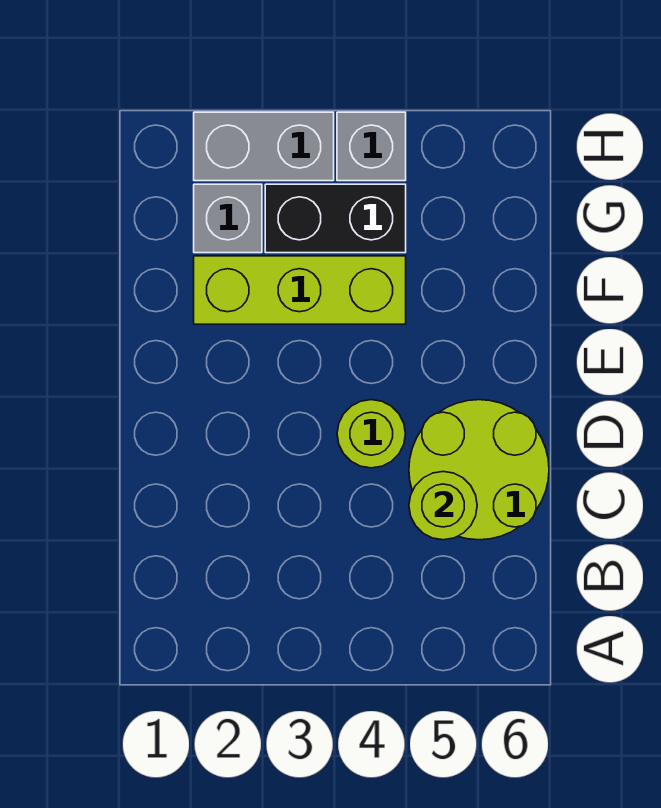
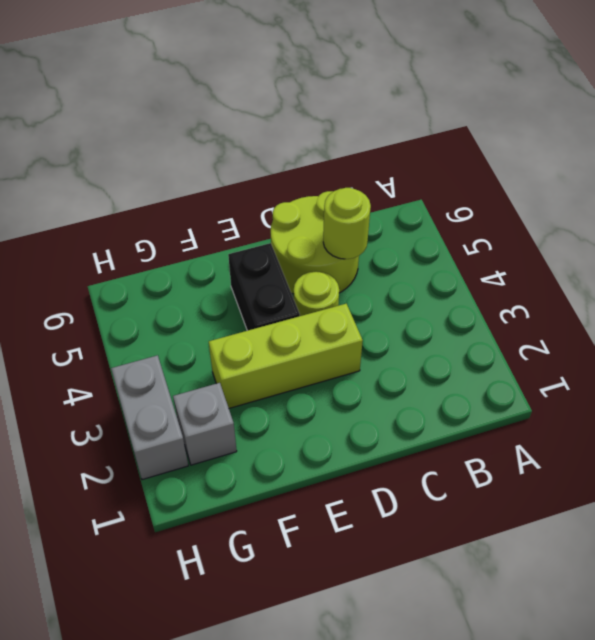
lime 1x3 brick [194,256,406,324] -> lime 1x3 brick turned to [209,304,363,408]
black 1x2 brick [265,184,406,253] -> black 1x2 brick moved to [228,243,300,331]
grey 1x1 brick [337,112,406,181] -> none

